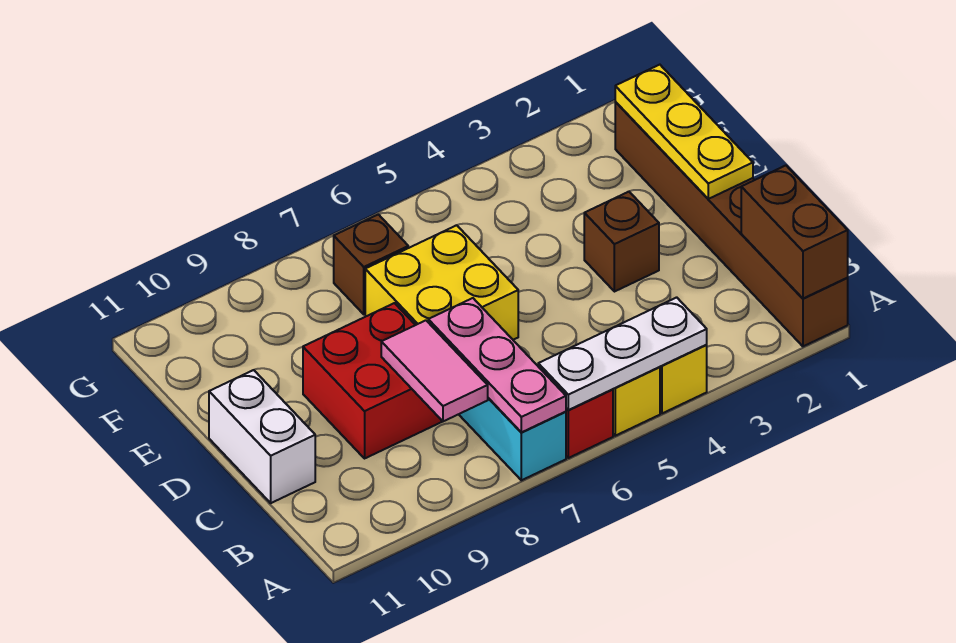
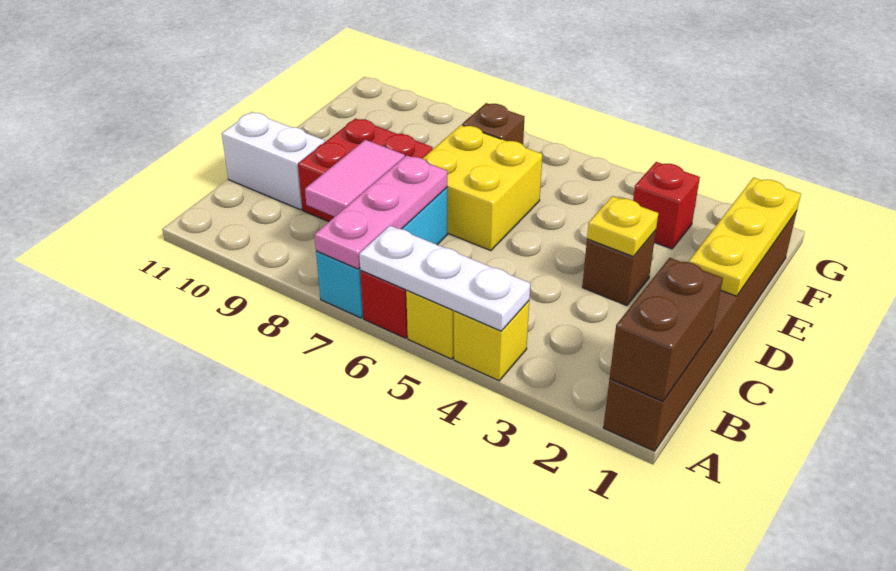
white 1x2 brick [209,370,315,503] -> white 1x2 brick turned to [222,112,325,210]
none -> yellow 1x1 plate [587,196,658,257]
none -> red 1x1 brick [633,162,700,249]

